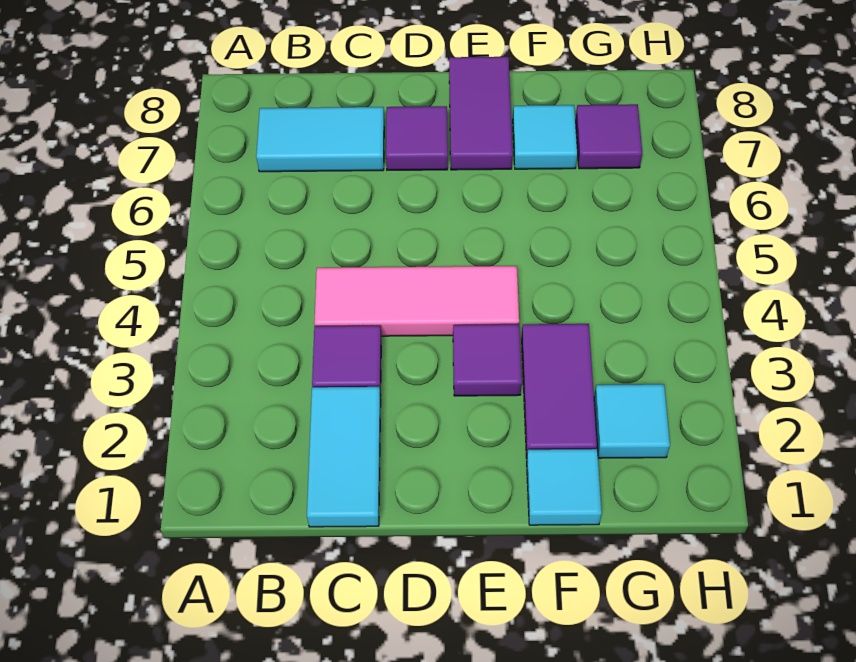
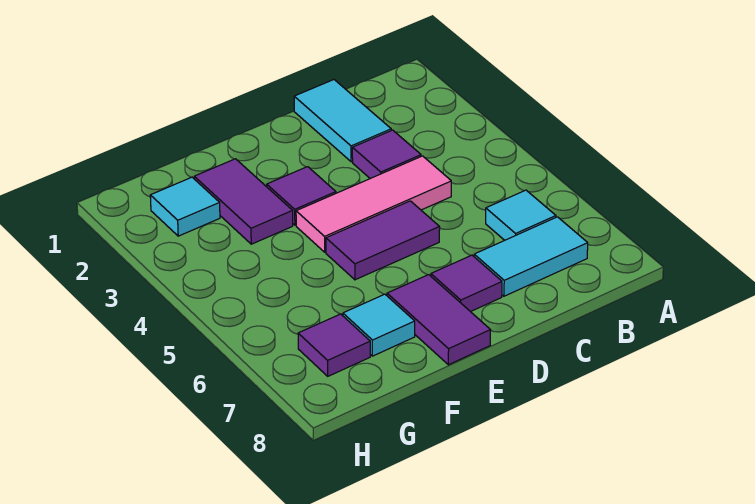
none -> purple 1x2 tile [326,201,440,280]
cyan 1x1 tile [527,449,602,525] -> cyan 1x1 tile moved to [486,190,556,240]

